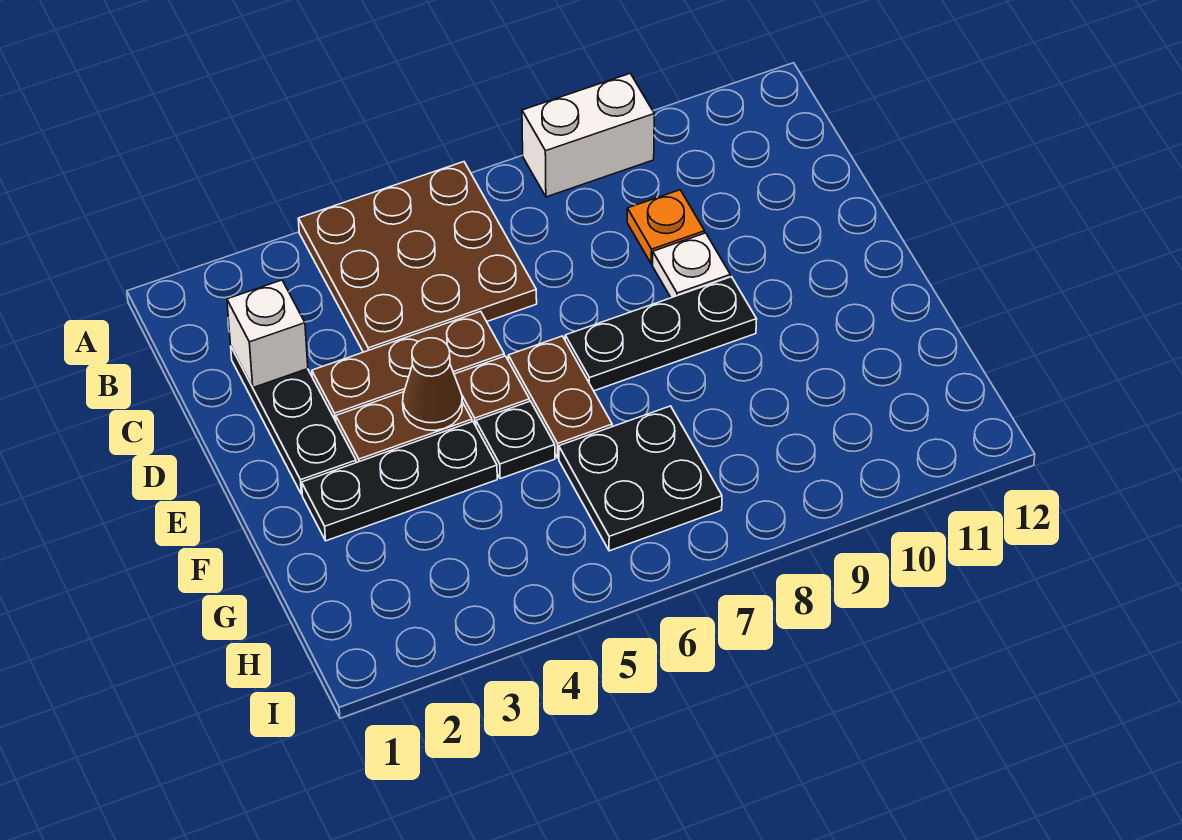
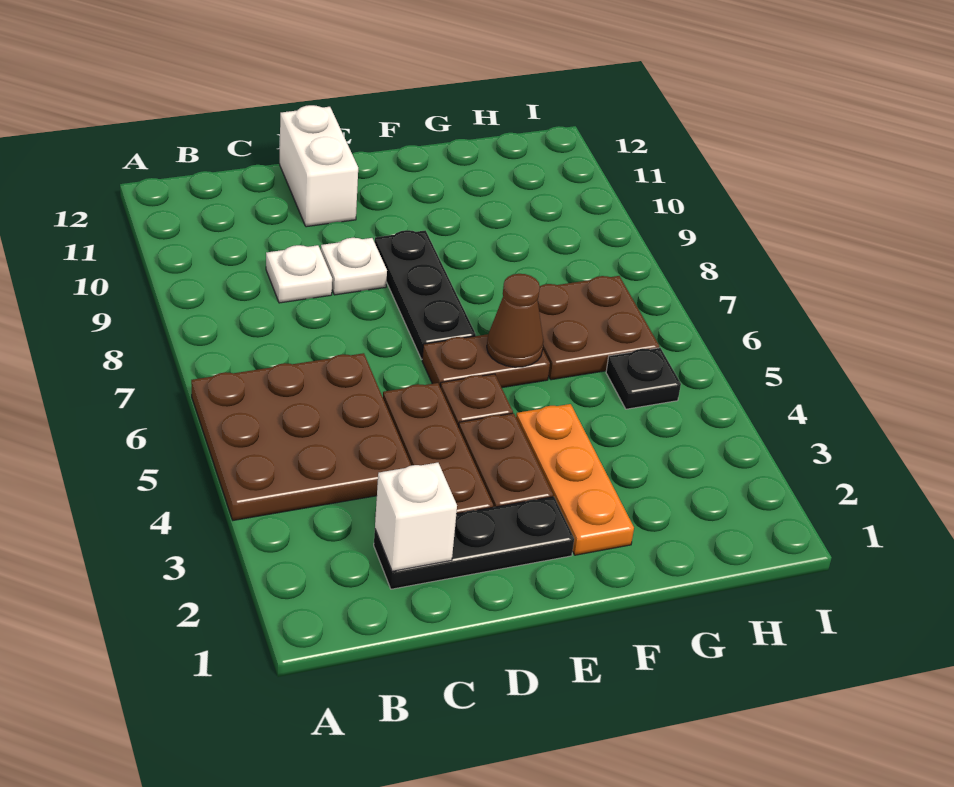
white 1x2 brick [522,74,654,197] -> white 1x2 brick moved to [280,105,358,227]
orange 1x1 plate [627,190,705,264] -> white 1x1 plate [266,245,332,303]
brown 1x1 cone [403,338,462,430] -> brown 1x1 cone moved to [487,274,543,367]
black 1x3 plate [302,422,497,541] -> orange 1x3 plate [516,404,634,555]
black 1x1 plate [476,401,555,479] -> black 1x1 plate moved to [606,348,681,409]
black 2x2 plate [559,406,722,551] -> brown 2x2 plate [538,276,659,380]

